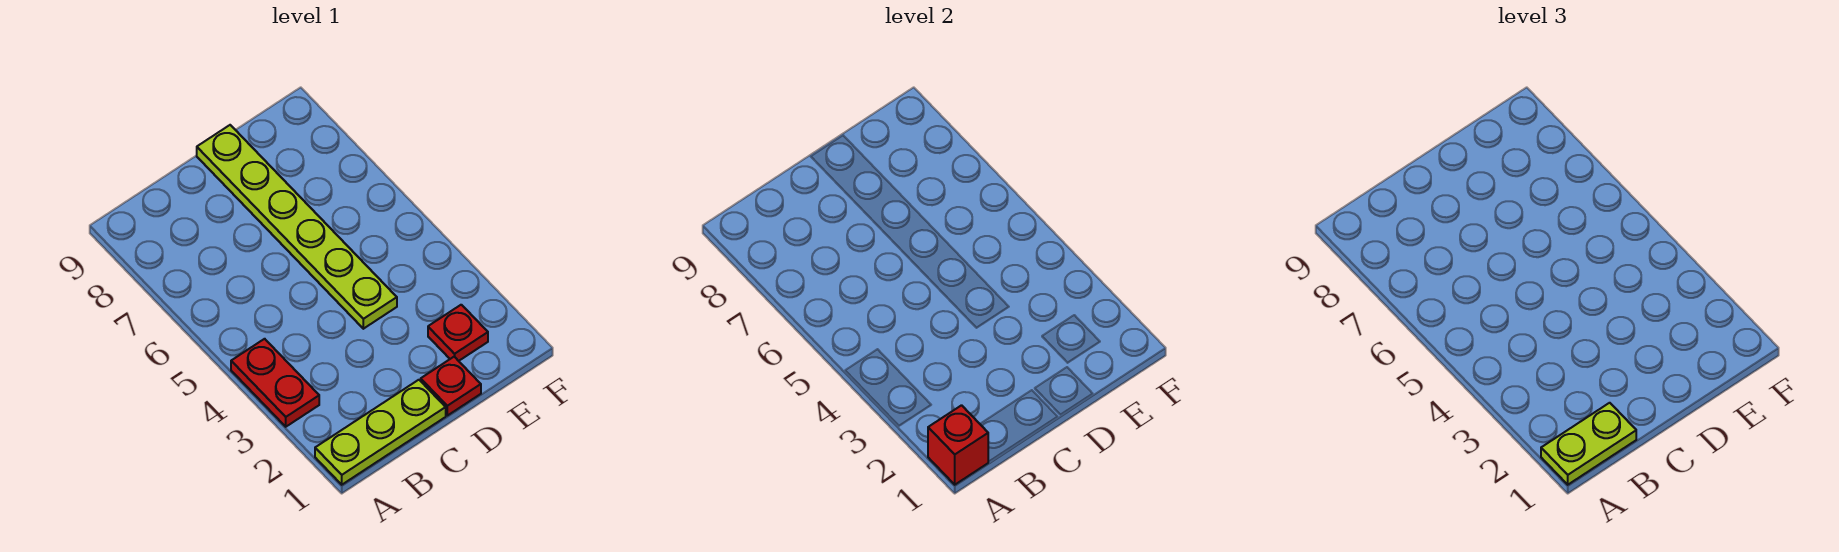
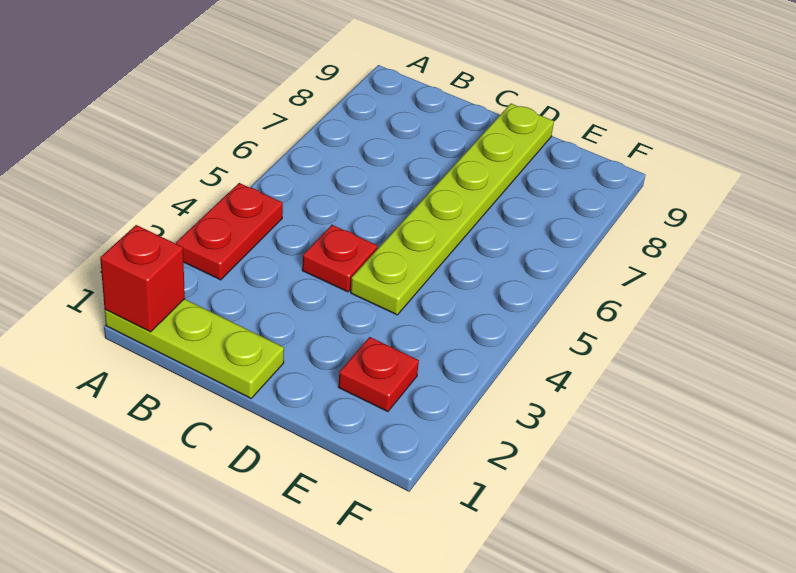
lime 1x2 plate [1541,403,1636,485] -> none
red 1x1 plate [421,357,481,416] -> red 1x1 plate moved to [302,225,377,292]

